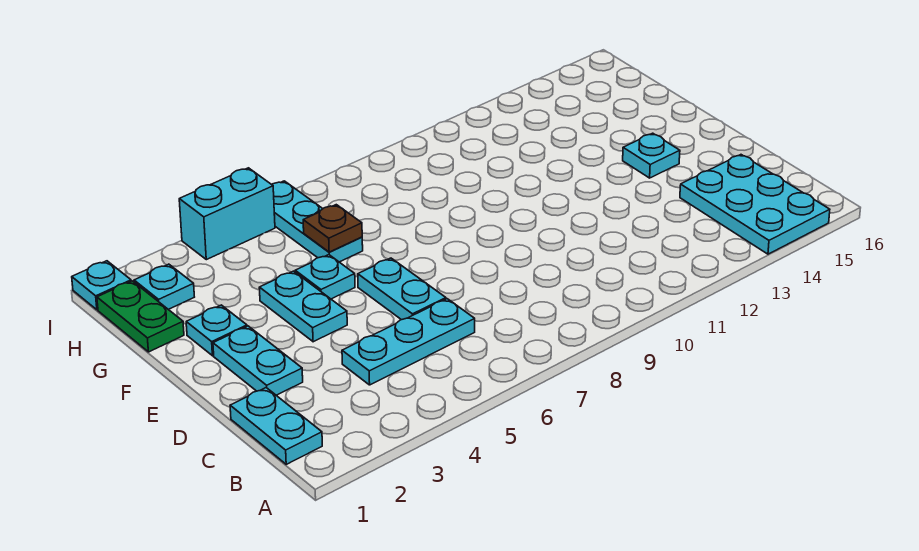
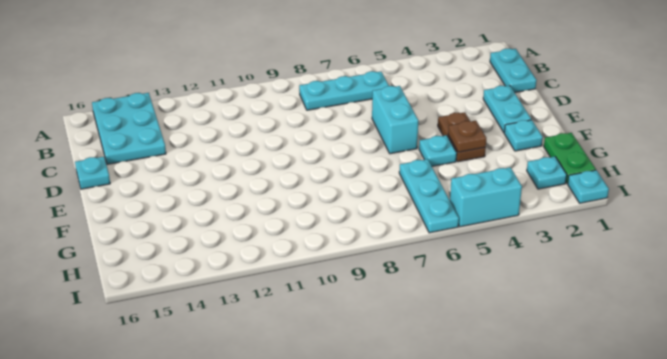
cyan 1x3 plate [342,299,475,385] -> cyan 1x3 plate moved to [299,71,389,110]
cyan 1x2 plate [358,258,446,320] -> cyan 1x2 brick [372,86,418,154]
cyan 1x2 plate [259,271,347,342] -> brown 1x2 plate [438,112,486,162]
cyan 1x1 plate [623,133,680,178] -> cyan 1x1 plate moved to [75,157,110,189]
brown 1x1 plate [303,205,362,252] -> brown 1x1 plate moved to [448,121,486,152]

